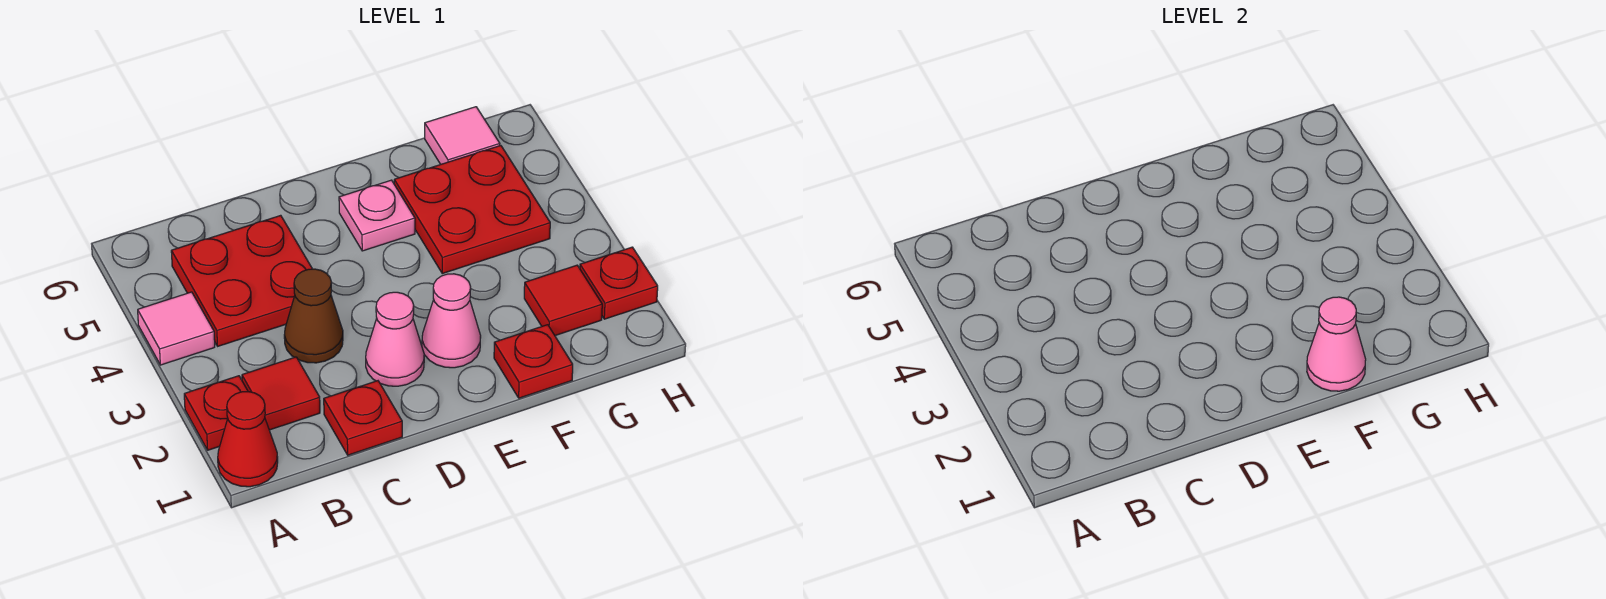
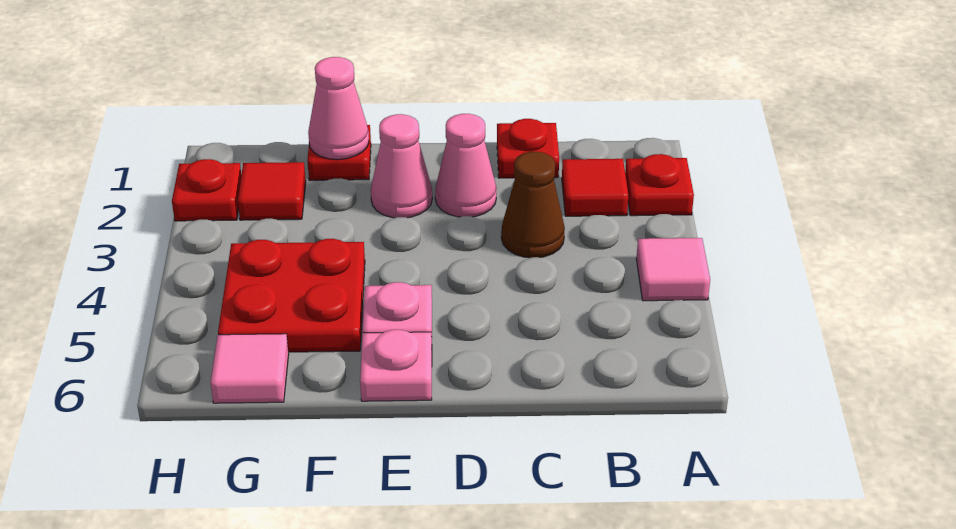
red 1x1 cone [218,392,278,487] -> none
red 2x2 plate [171,215,312,346] -> none
none -> pink 1x1 plate [360,330,432,401]

